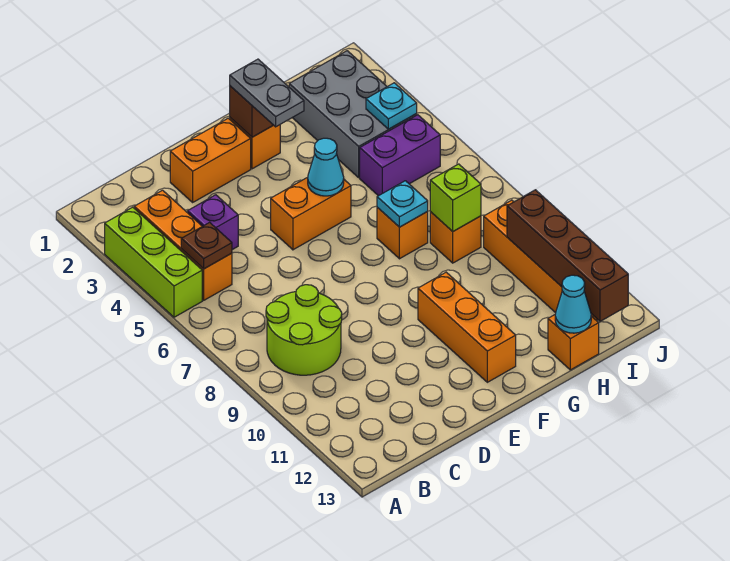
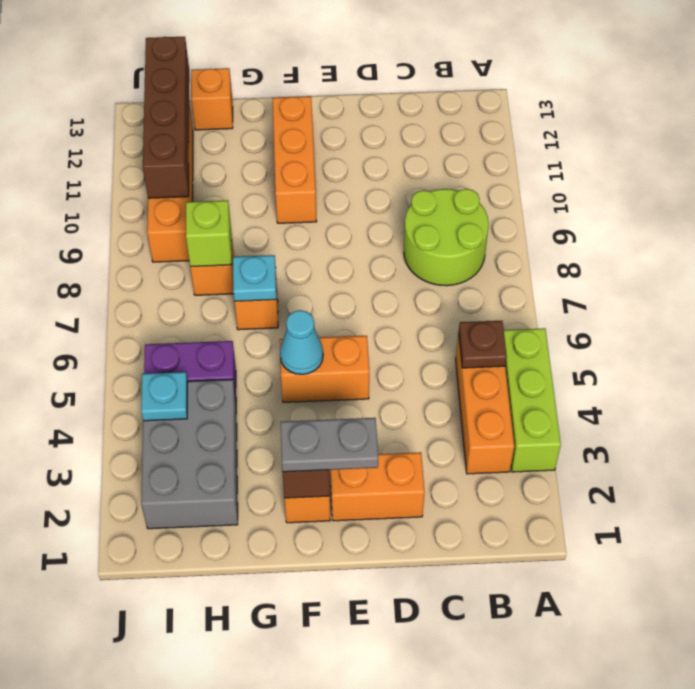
purple 1x1 brick [188,195,238,250] -> none
grey 1x2 plate [230,59,304,127] -> grey 1x2 plate turned to [281,418,378,472]
cyan 1x1 cone [555,275,591,333] -> none

